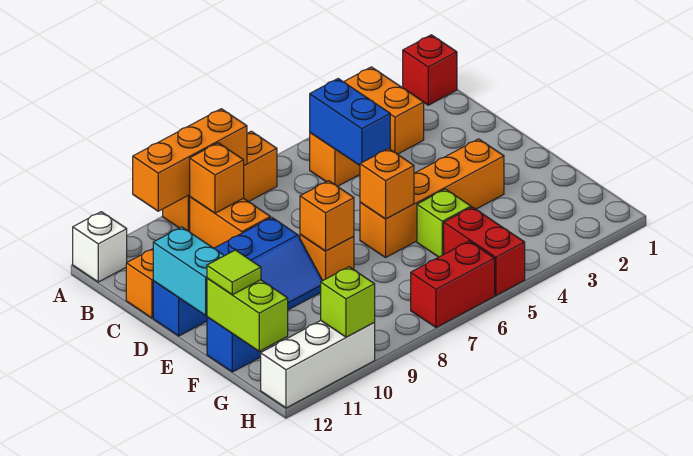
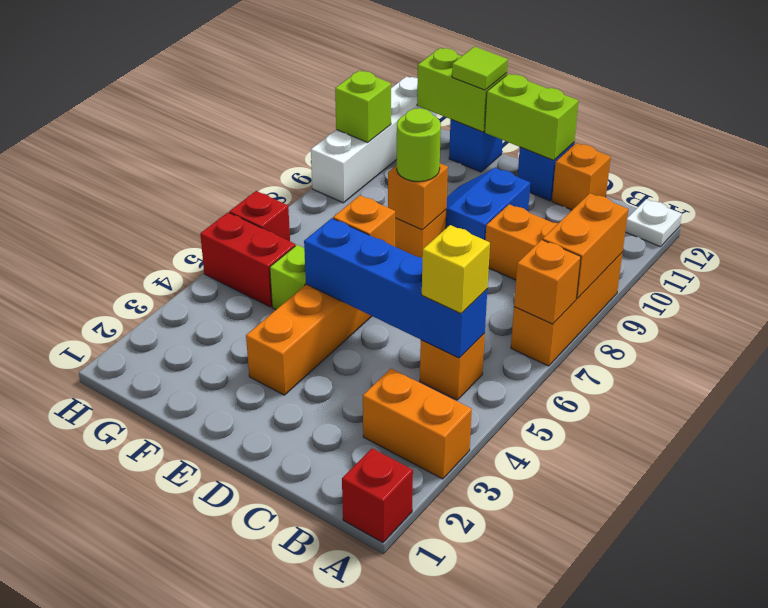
orange 1x3 brick [133,109,247,211] -> orange 1x2 brick [543,193,628,299]
white 1x1 brick [73,212,127,282] -> white 1x1 plate [625,199,682,247]
blue 1x2 brick [310,79,390,165] -> blue 1x4 brick [304,218,487,358]
none -> yellow 1x1 brick [422,225,490,313]
orange 1x1 brick [190,143,244,213] -> orange 1x1 brick moved to [514,240,581,324]
cyan 1x2 brick [153,227,224,315] -> lime 1x2 brick [485,74,579,161]
none -> lime 1x1 round brick [397,108,441,182]
red 1x2 brick [411,241,495,328] -> red 1x1 brick [229,191,290,241]
white 1x3 brick [261,321,375,408] -> white 1x4 brick [311,76,437,203]

